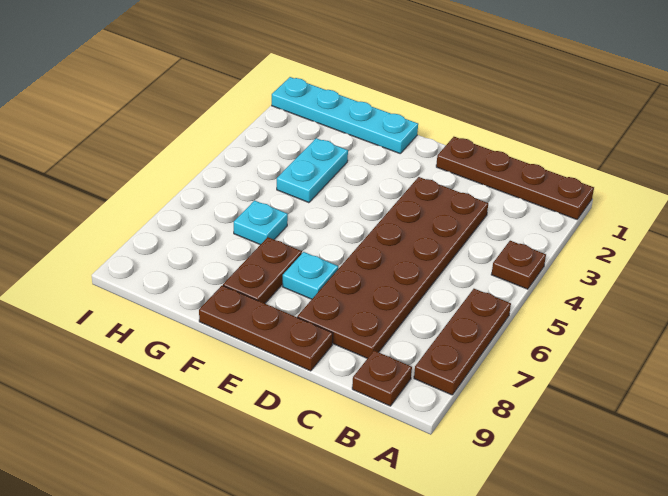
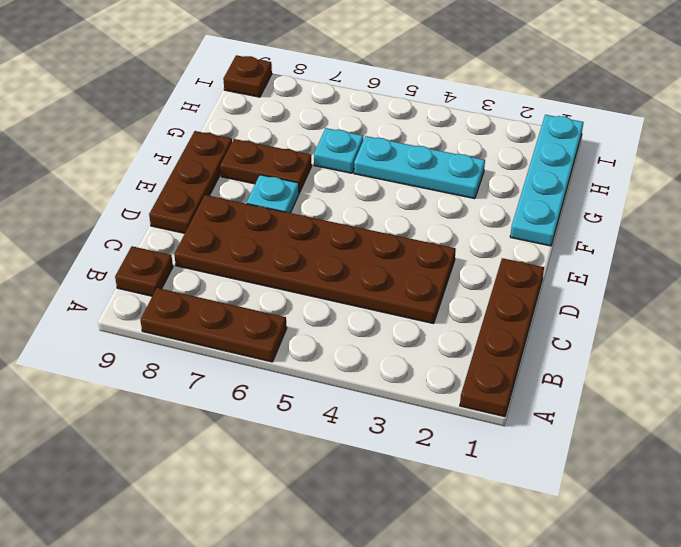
brown 1x1 plate [491,241,546,289] -> brown 1x1 plate moved to [223,55,272,97]
cyan 1x2 plate [277,138,348,203] -> cyan 1x3 plate [354,136,485,199]

